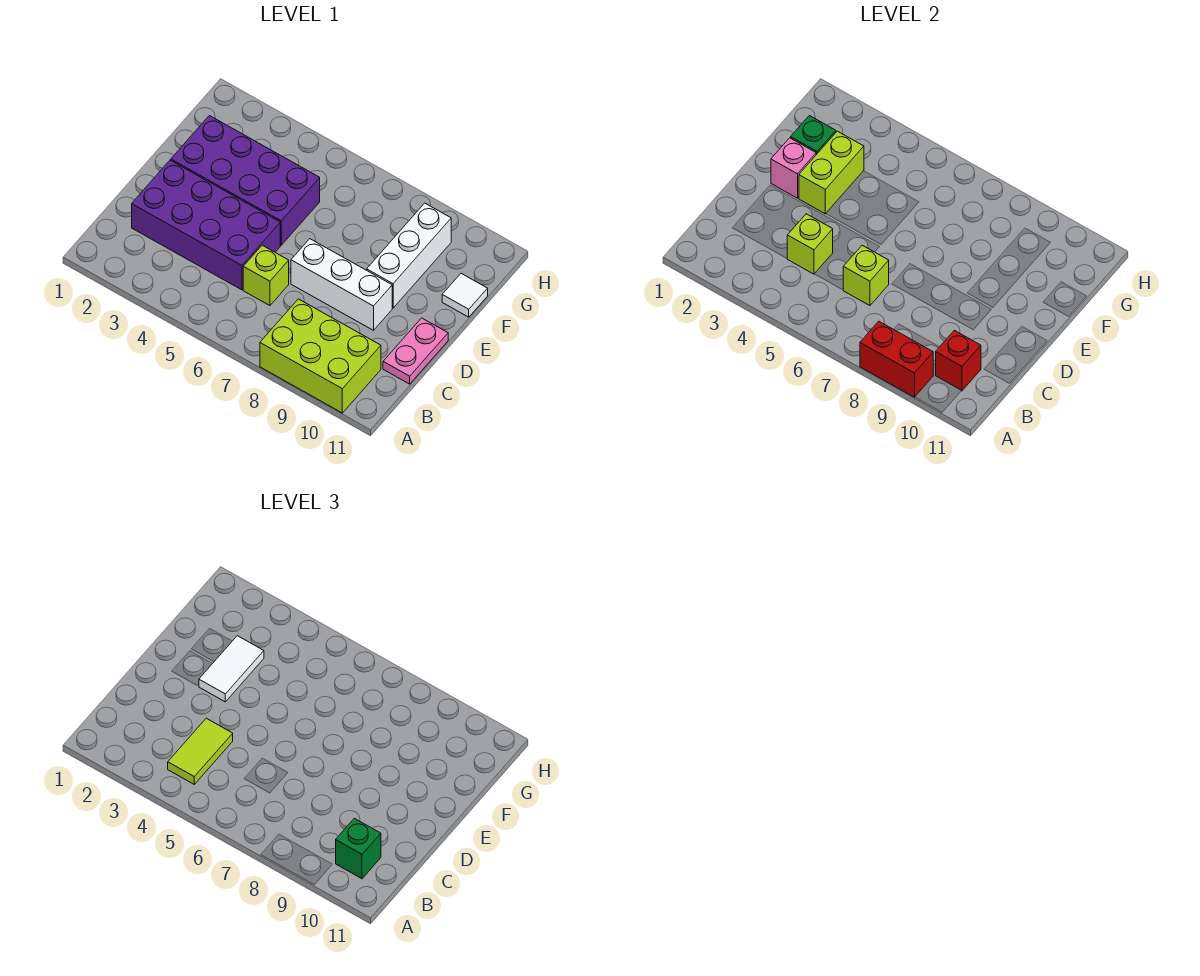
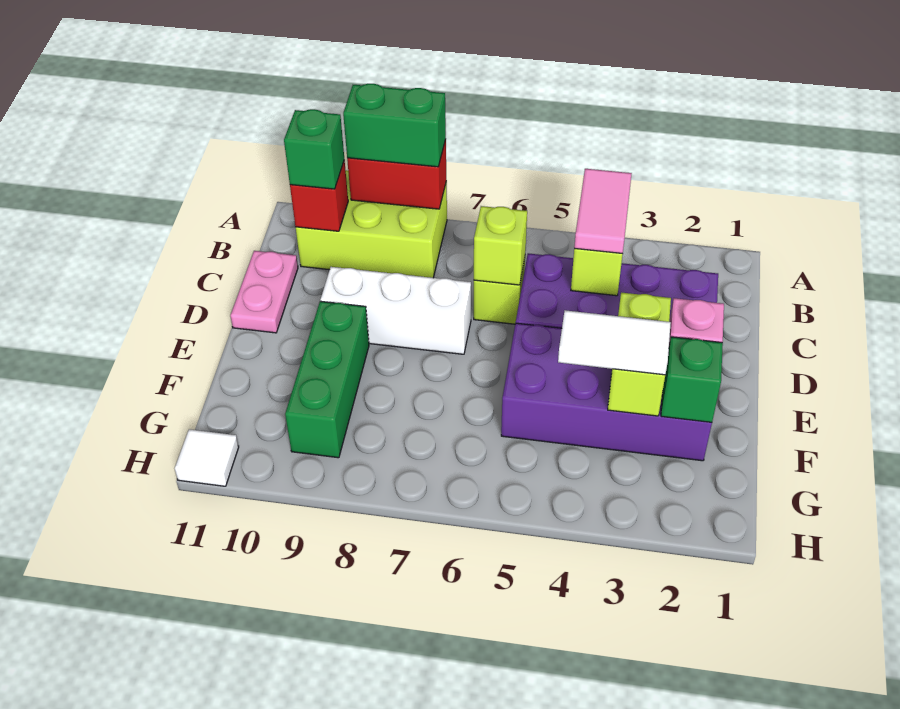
none -> green 1x2 brick [343,84,446,167]
lime 1x2 tile [168,718,233,784] -> pink 1x2 tile [574,169,632,254]
white 1x2 tile [199,636,264,702] -> white 1x2 tile turned to [558,310,671,375]
white 1x3 brick [367,203,451,308] -> green 1x3 brick [285,301,369,458]
white 1x1 tile [442,274,488,317] -> white 1x1 tile moved to [175,429,239,486]

